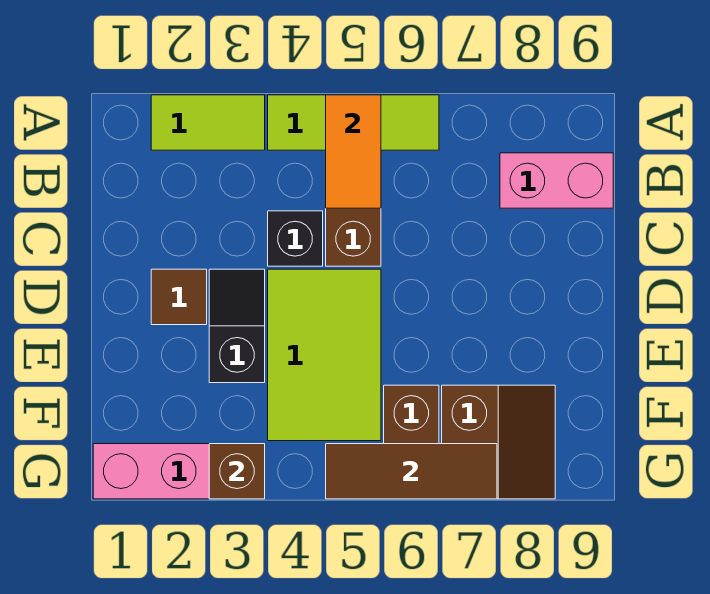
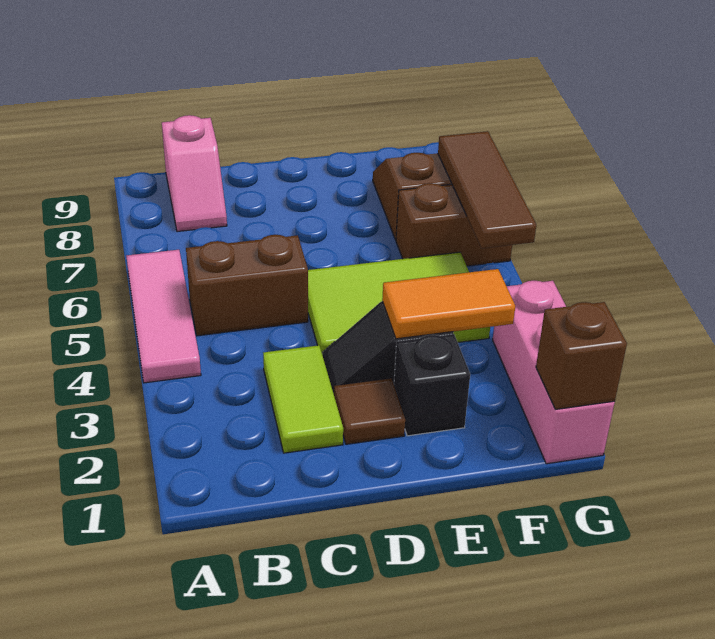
lime 1x2 tile [151,95,265,150] -> lime 1x2 tile moved to [263,345,343,453]
lime 1x3 tile [268,95,439,150] -> pink 1x3 tile [126,250,201,383]
orange 1x2 tile [326,95,381,208] -> orange 1x2 tile moved to [382,269,515,339]
pink 1x2 brick [500,153,613,208] -> pink 1x2 slope [162,115,227,232]
black 1x1 brick [268,211,323,266] -> black 1x1 brick moved to [394,334,470,436]
brown 1x1 brick [209,444,265,499] -> brown 1x1 brick moved to [536,302,627,409]

